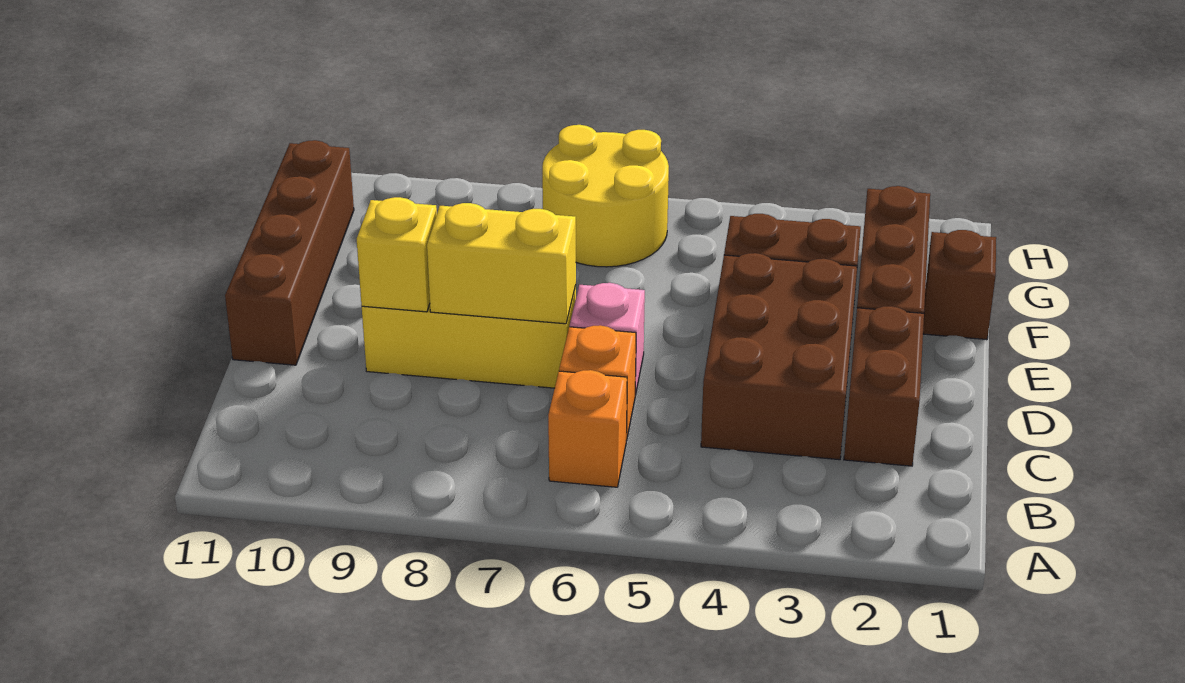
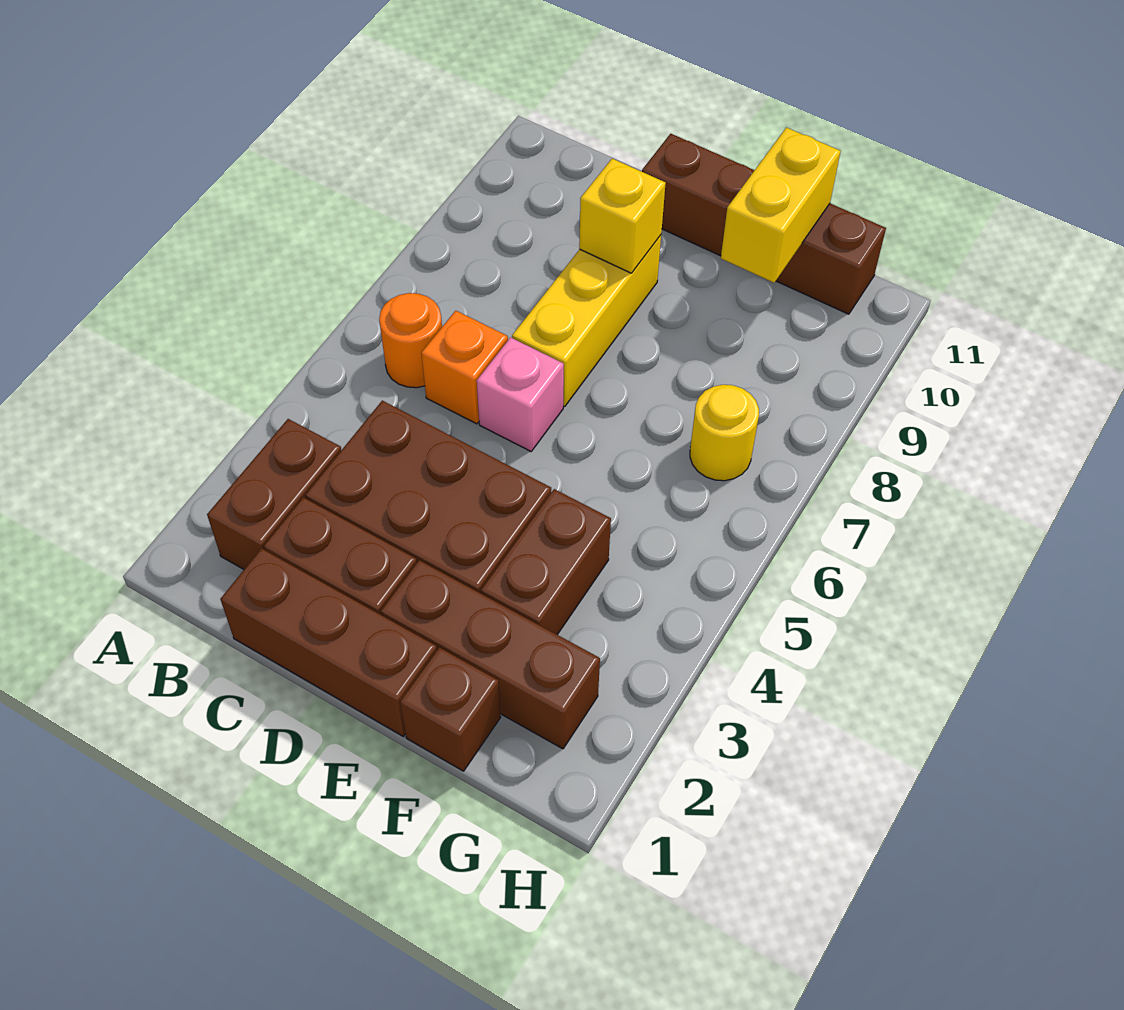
none -> brown 1x2 brick [207,419,341,569]
orange 1x1 brick [548,370,627,487] -> orange 1x1 round brick [379,293,442,388]
none -> brown 1x3 brick [220,549,437,736]
yellow 1x2 brick [427,203,576,324] -> yellow 1x2 brick moved to [721,127,841,283]
yellow 2x2 round brick [542,125,669,267] -> yellow 1x1 round brick [690,385,759,481]

